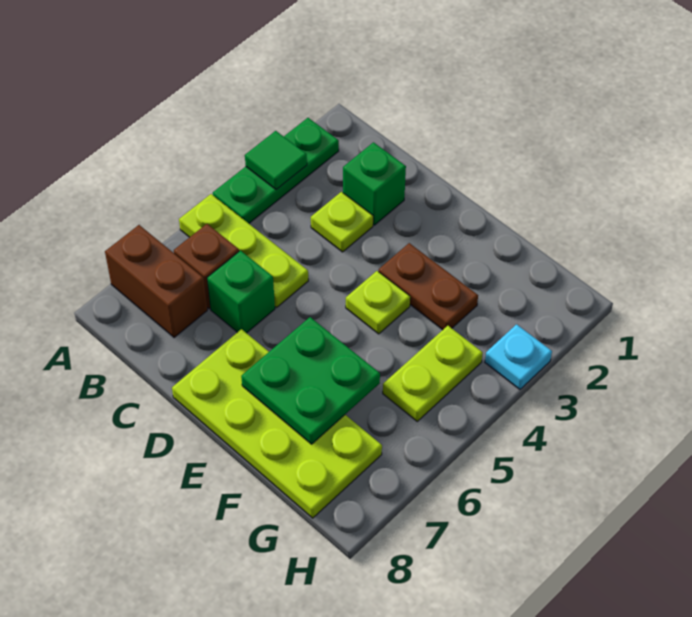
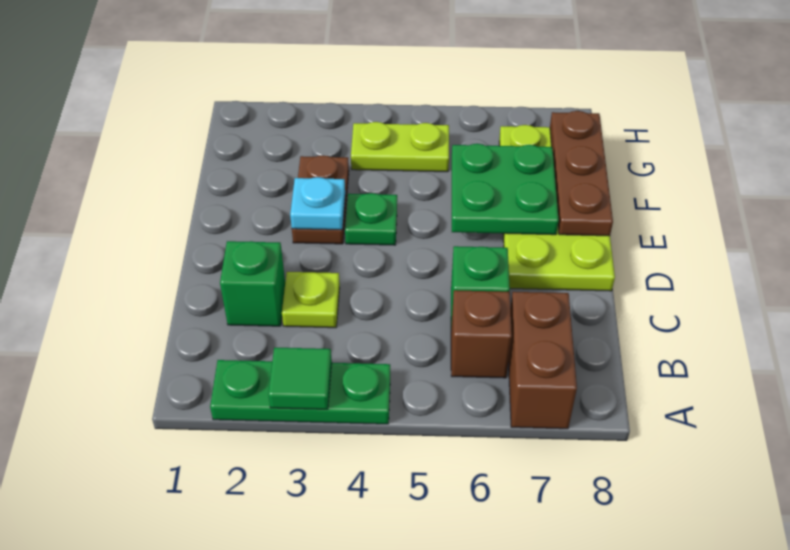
lime 1x3 plate [179,194,308,307] -> none
lime 1x1 plate [346,271,410,334] -> green 1x1 plate [345,193,397,245]
none -> brown 1x3 plate [550,111,613,236]
cyan 1x1 plate [485,324,552,389] -> cyan 1x1 plate moved to [290,177,345,230]

